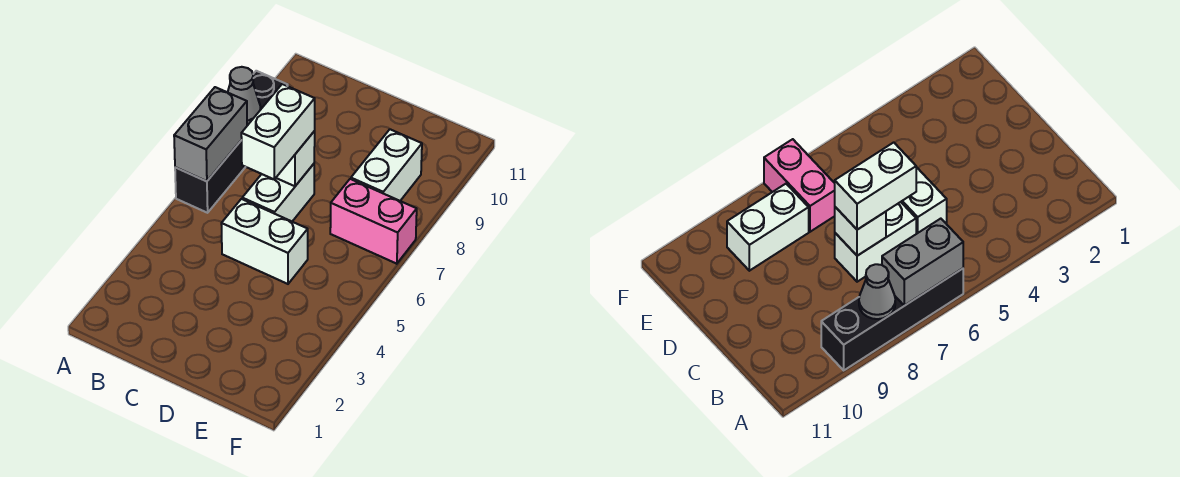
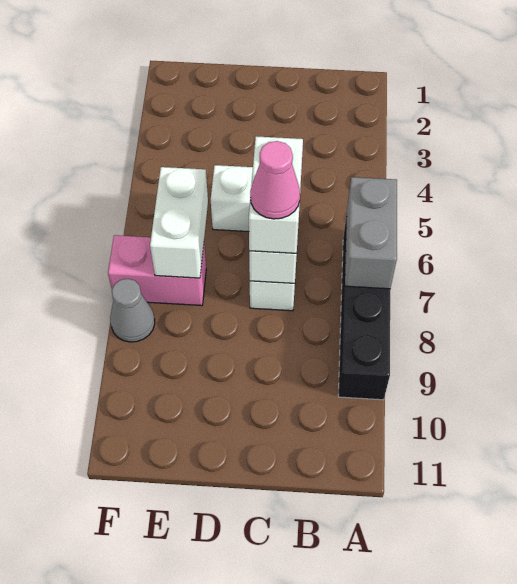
grey 1x1 cone [228,67,261,126] -> grey 1x1 cone moved to [110,279,155,342]
none -> pink 1x1 cone [250,141,300,219]
white 1x2 brick [351,129,422,201] -> white 1x2 brick moved to [150,167,208,278]

